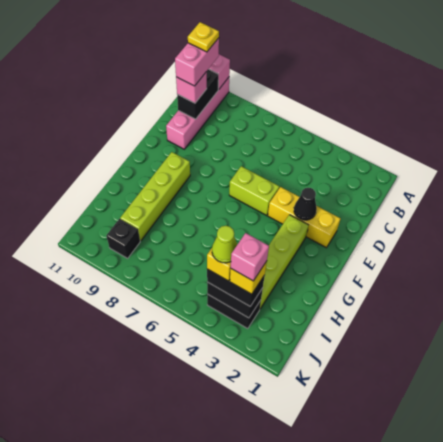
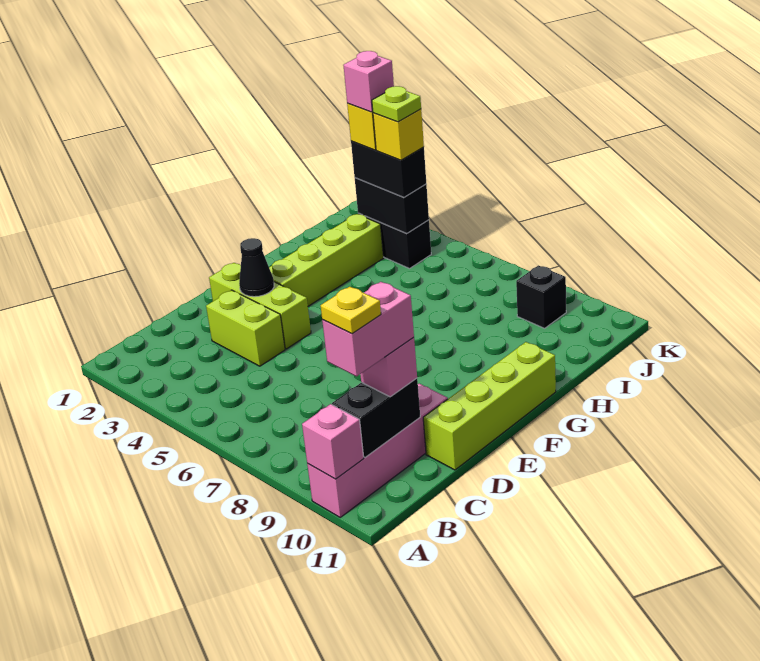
yellow 1x3 brick [268,187,341,248] -> lime 1x3 brick [209,263,311,349]
lime 1x2 brick [229,166,279,215] -> lime 1x2 brick moved to [206,290,285,366]
lime 1x4 brick [120,152,190,241] -> lime 1x4 brick moved to [423,342,556,470]
lime 1x1 cone [212,226,237,263] -> lime 1x1 plate [372,86,421,122]

